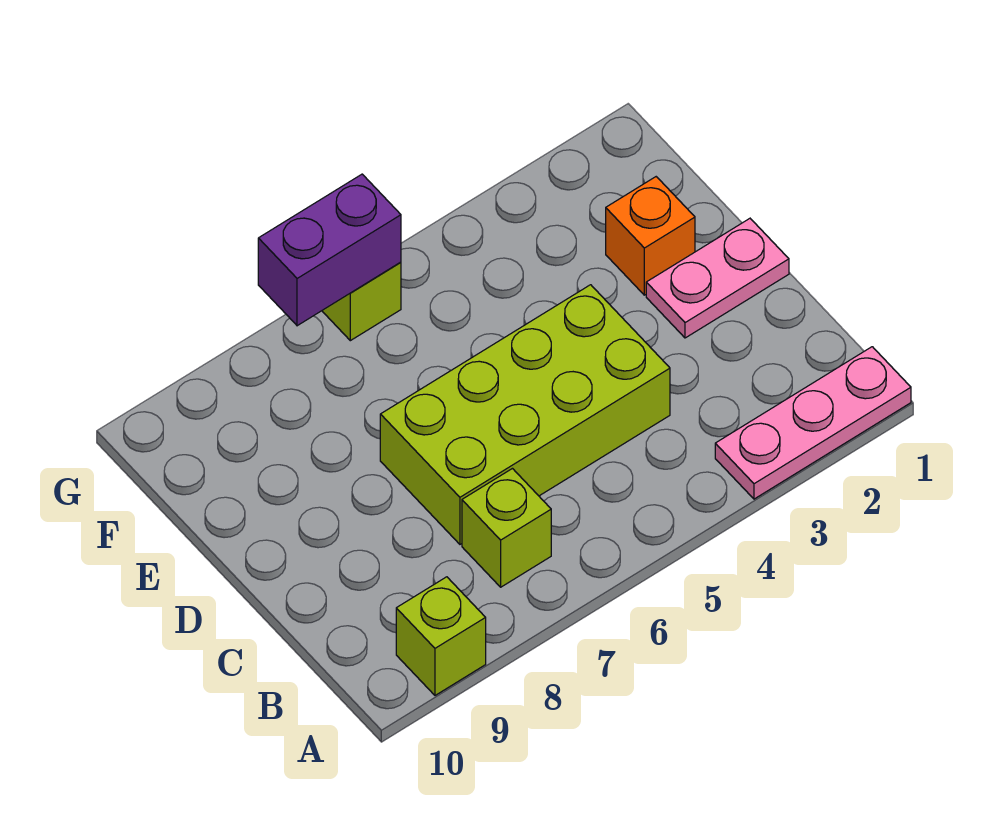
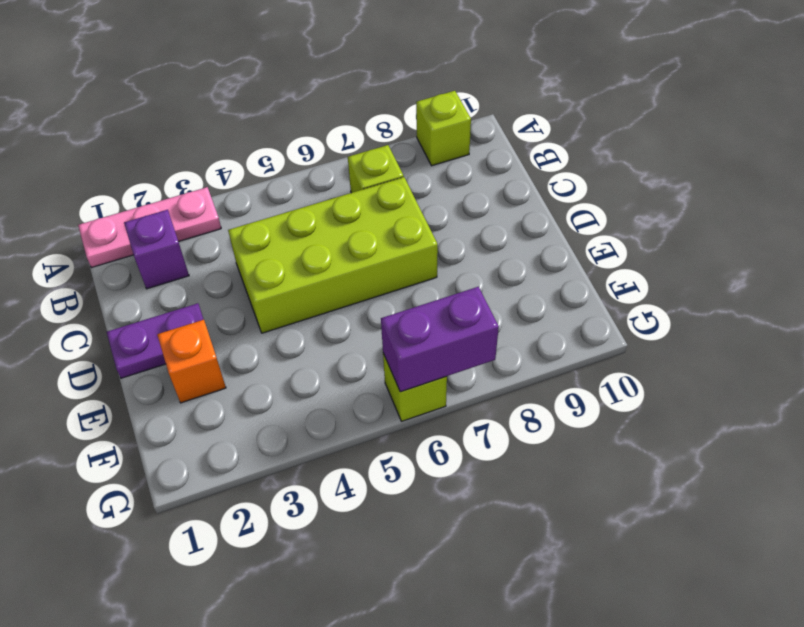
none -> purple 1x1 brick [124,210,189,289]
pink 1x2 plate [646,219,789,338] -> purple 1x2 plate [107,303,204,378]

